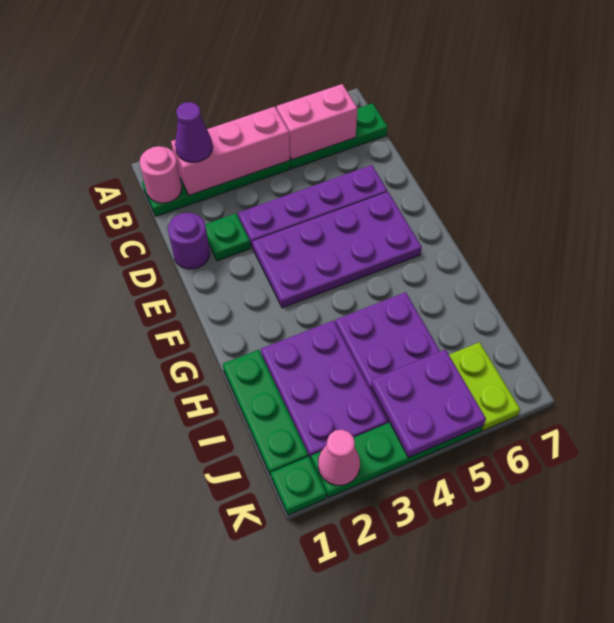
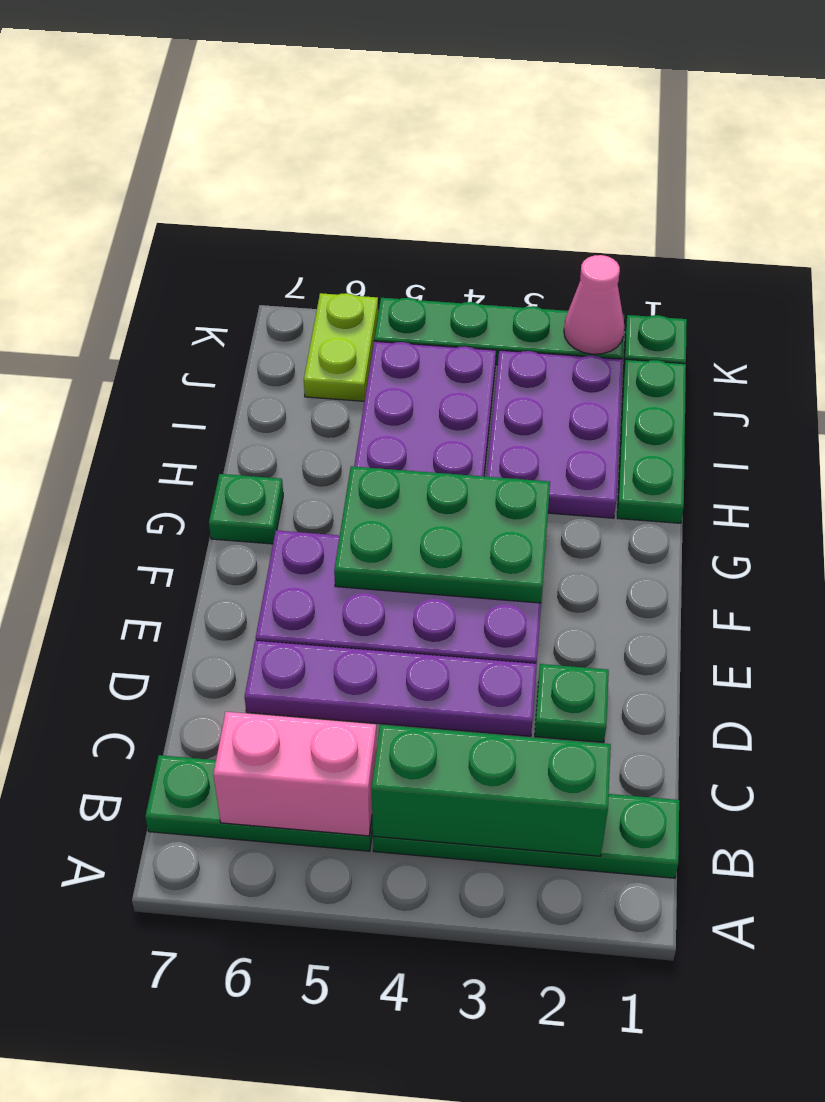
pink 1x1 round brick [140,146,182,203] -> none
pink 1x3 brick [171,107,290,195] -> green 1x3 brick [371,725,611,856]
purple 1x1 cone [175,102,213,162] -> none
purple 1x1 round brick [168,213,210,269] -> none
none -> green 2x3 plate [334,466,550,603]
none -> green 1x1 plate [209,474,283,544]
purple 2x2 plate [371,350,486,457] -> none

